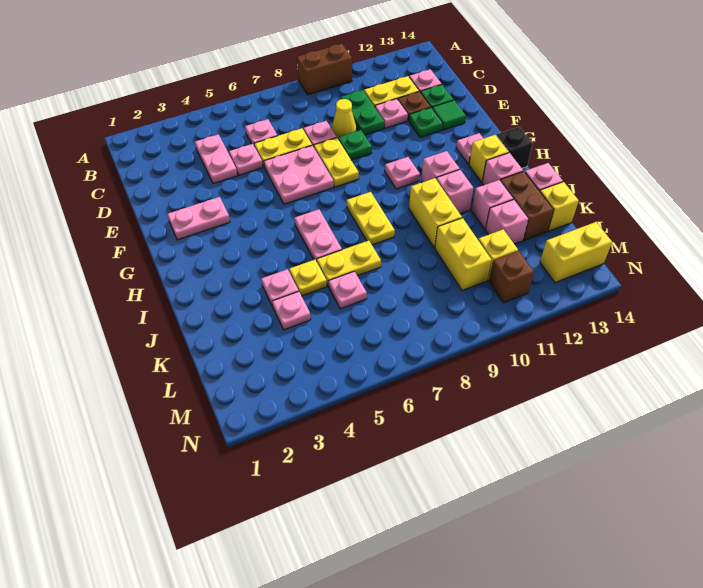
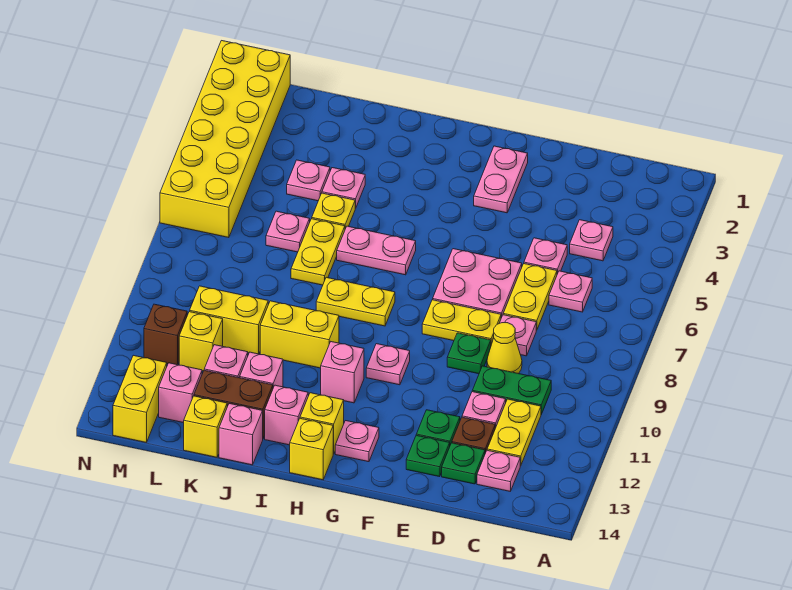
brown 1x2 brick [297,44,352,95] -> none
pink 1x2 plate [195,134,237,184] -> pink 1x1 plate [570,220,613,261]
green 1x1 tile [432,100,466,130] -> green 1x1 plate [406,435,450,477]
black 1x1 brick [496,127,533,168] -> yellow 1x1 brick [290,418,333,480]
pink 1x1 brick [436,170,473,214] -> pink 1x1 brick moved to [159,363,202,423]
none -> yellow 2x6 brick [160,41,290,238]

